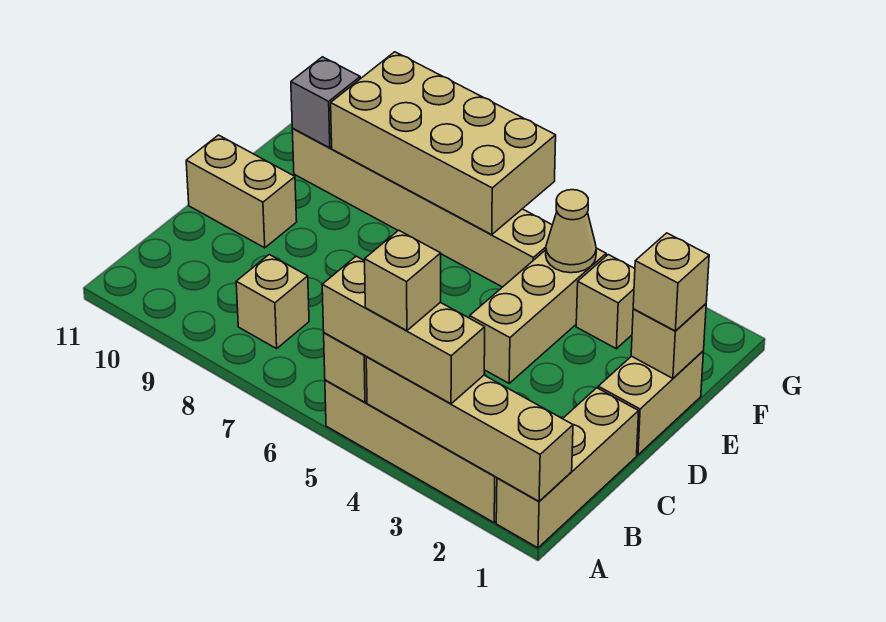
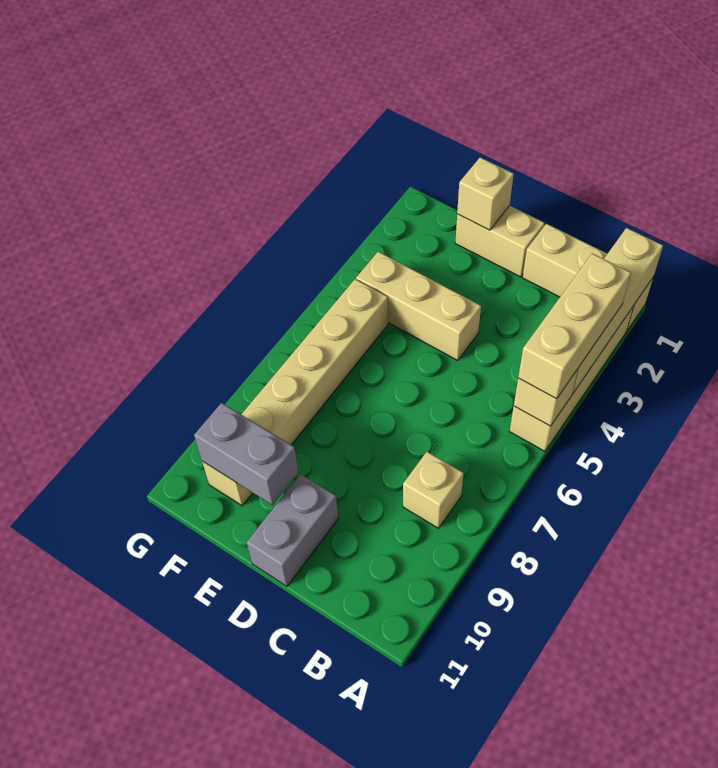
tan 1x1 brick [365,230,441,331] -> none
tan 1x2 brick [186,135,297,248] -> grey 1x2 brick [247,474,338,586]
tan 1x1 brick [633,233,709,331] -> none
tan 1x1 brick [576,255,635,349] -> none
tan 1x1 cone [546,190,596,273] -> none
tan 2x4 brick [331,52,556,234] -> none
grey 1x1 brick [291,57,360,148] -> grey 1x2 brick [194,403,299,505]

